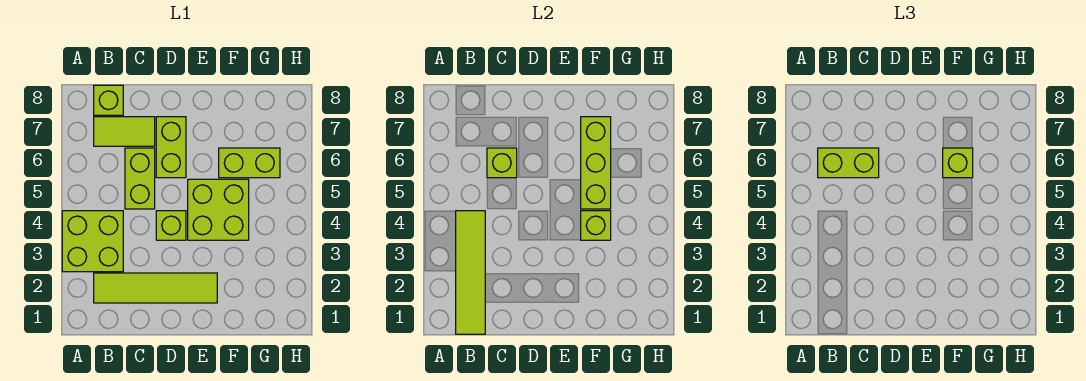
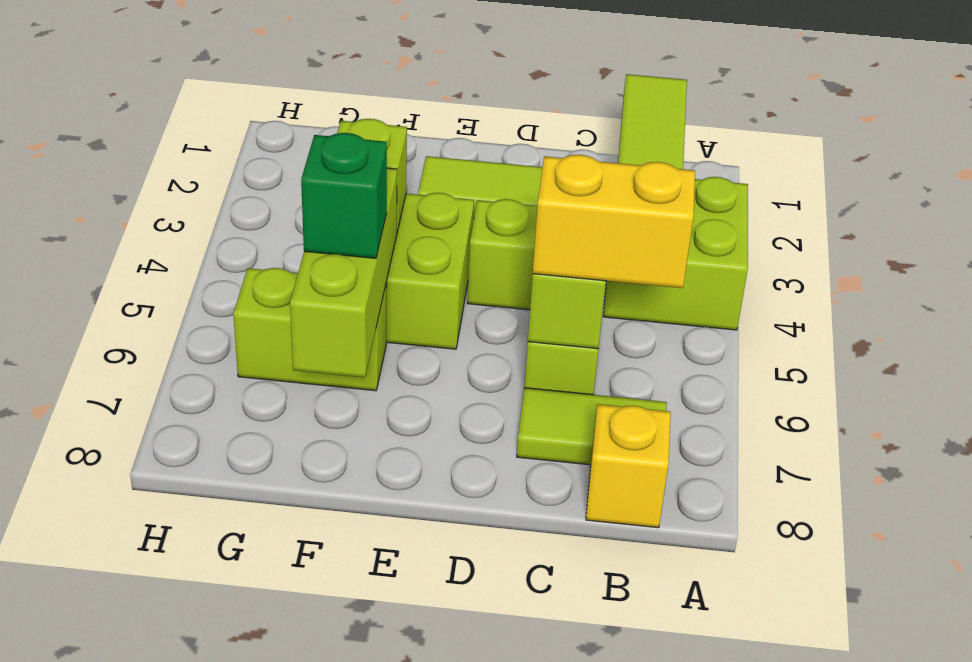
lime 1x2 brick [818,148,879,178] -> yellow 1x2 brick [533,155,695,288]
lime 1x1 brick [94,85,123,115] -> yellow 1x1 brick [586,404,671,528]
lime 1x2 brick [156,117,186,178] -> none
lime 1x1 brick [943,148,973,178] -> green 1x1 brick [301,133,387,258]

